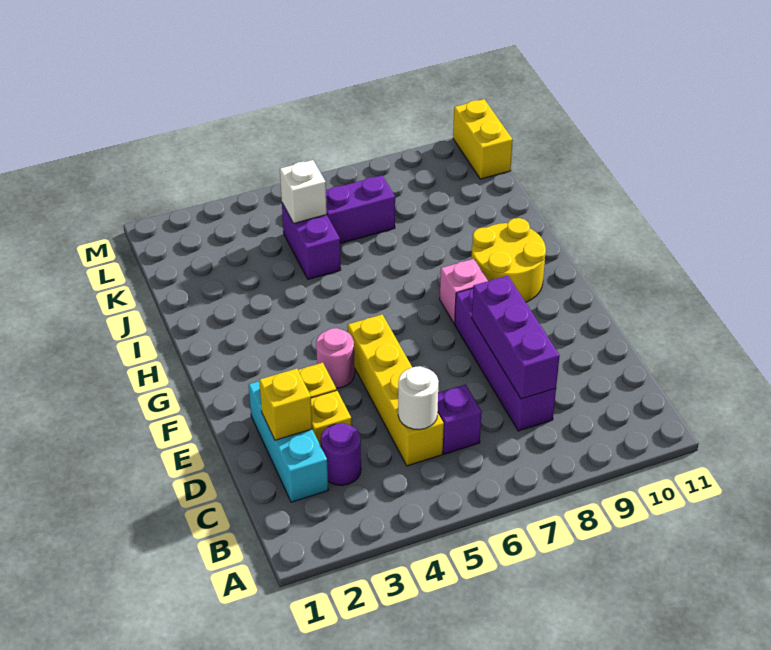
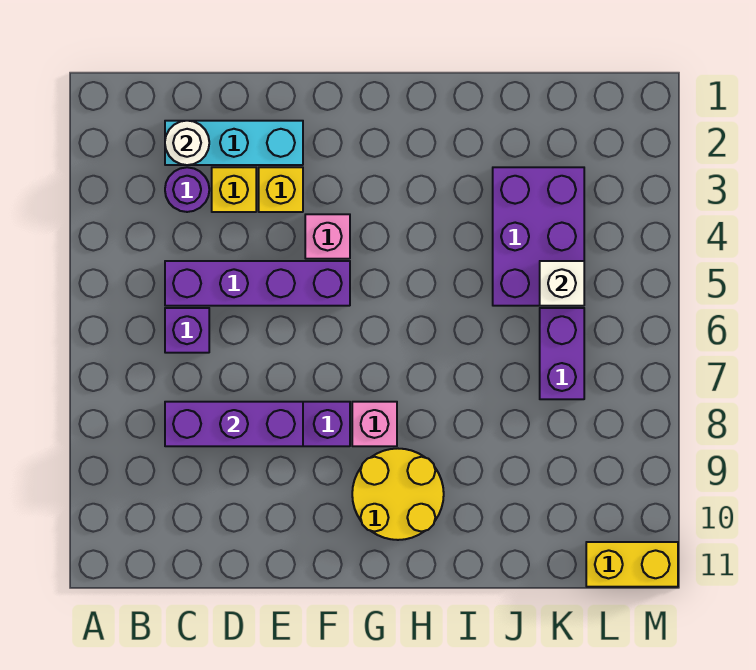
yellow 1x4 brick [348,315,444,466] -> purple 1x4 brick [165,261,350,306]
white 1x1 round brick [398,366,439,430] -> white 1x1 round brick moved to [165,121,209,165]
yellow 1x1 brick [259,369,312,440] -> none
pink 1x1 round brick [316,328,355,388] -> pink 1x1 brick [305,214,350,259]
purple 1x2 brick [282,203,341,279] -> purple 2x3 brick [493,167,584,306]

